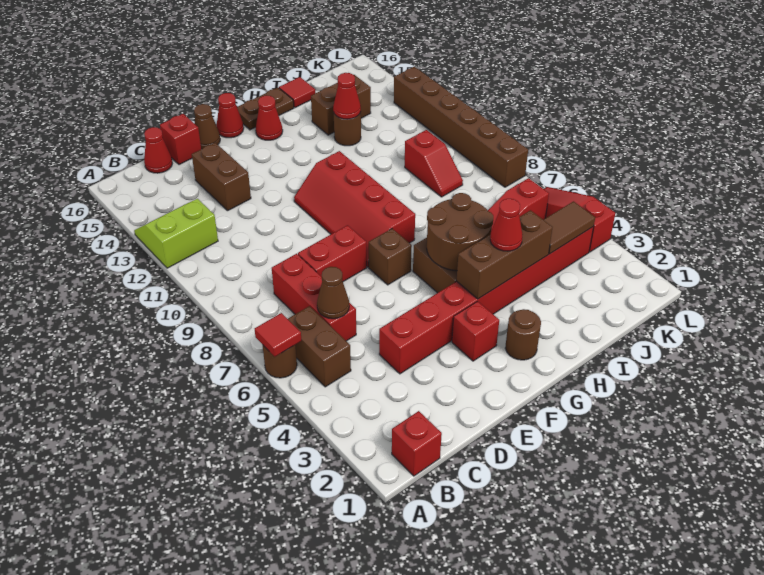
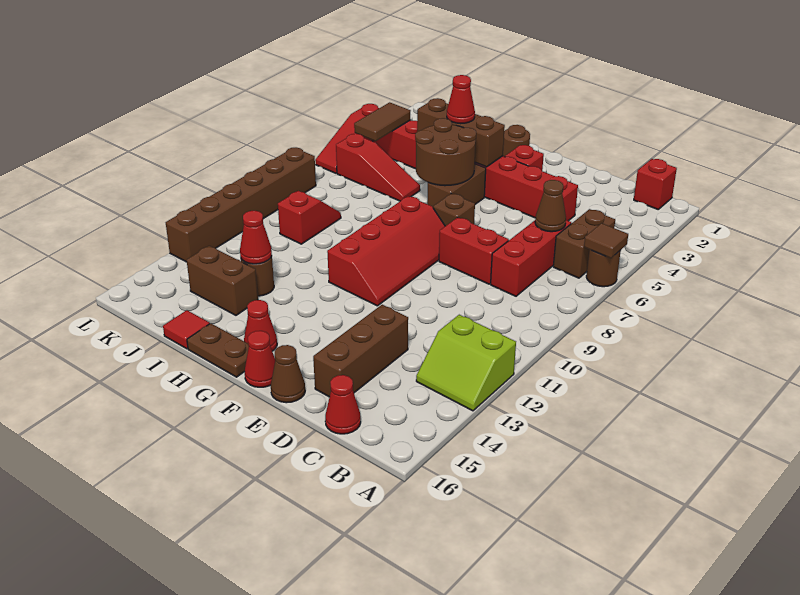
red 1x1 tile [255,313,302,357] -> brown 1x1 tile [584,223,628,258]
brown 1x2 brick [192,143,251,211] -> brown 1x3 brick [313,305,408,397]
red 1x1 brick [160,114,201,165] -> none
brown 1x2 tile [544,201,595,254] -> brown 1x2 tile turned to [354,102,411,141]

